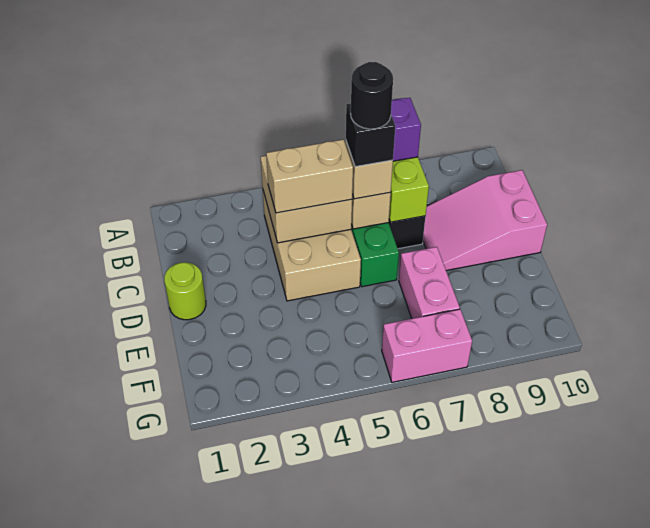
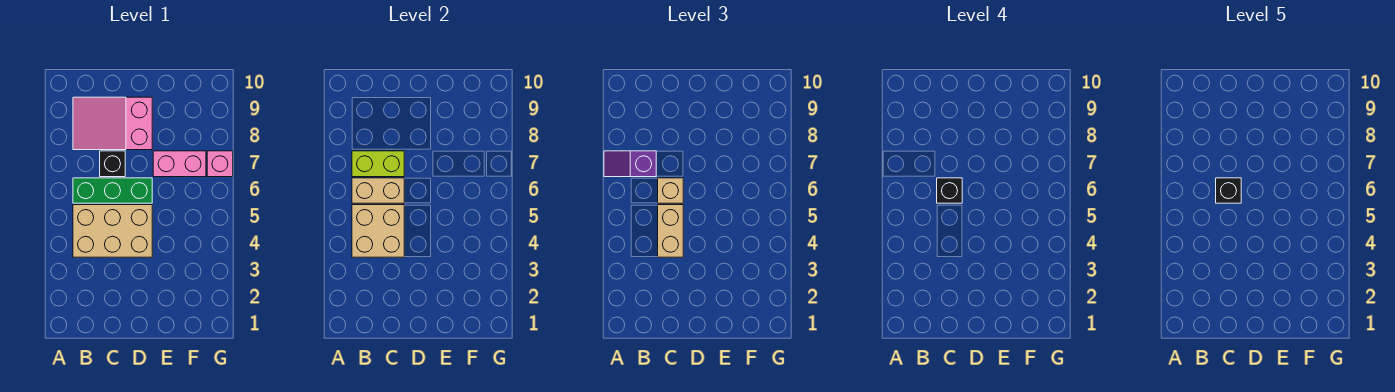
black 1x1 round brick [351,62,393,129] -> black 1x1 brick [1216,178,1241,203]
pink 2x3 slope [423,170,547,271] -> pink 2x3 slope turned to [73,97,152,150]
lime 1x1 round brick [164,262,206,320] -> none
pink 1x2 brick [382,309,472,382] -> pink 1x1 brick [207,151,233,177]

